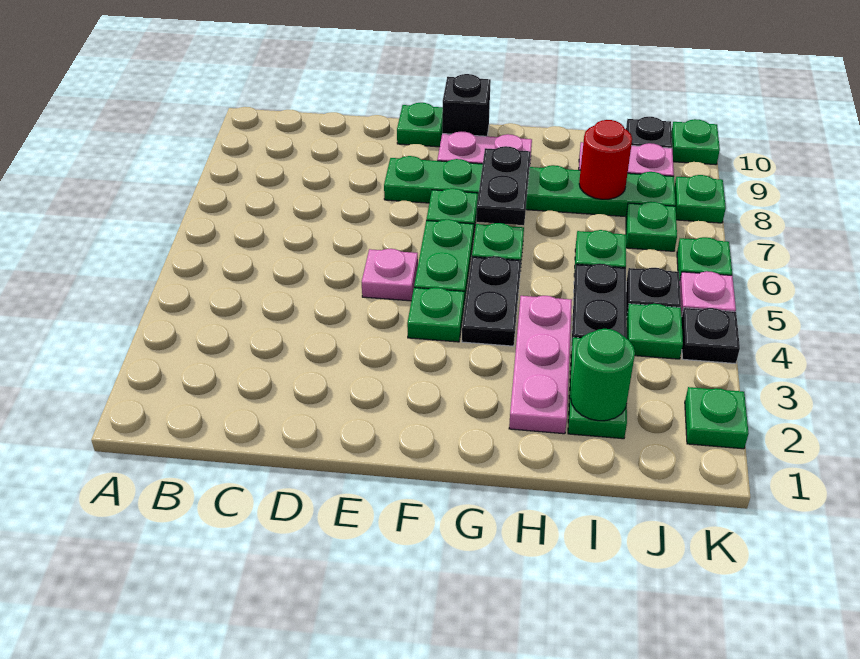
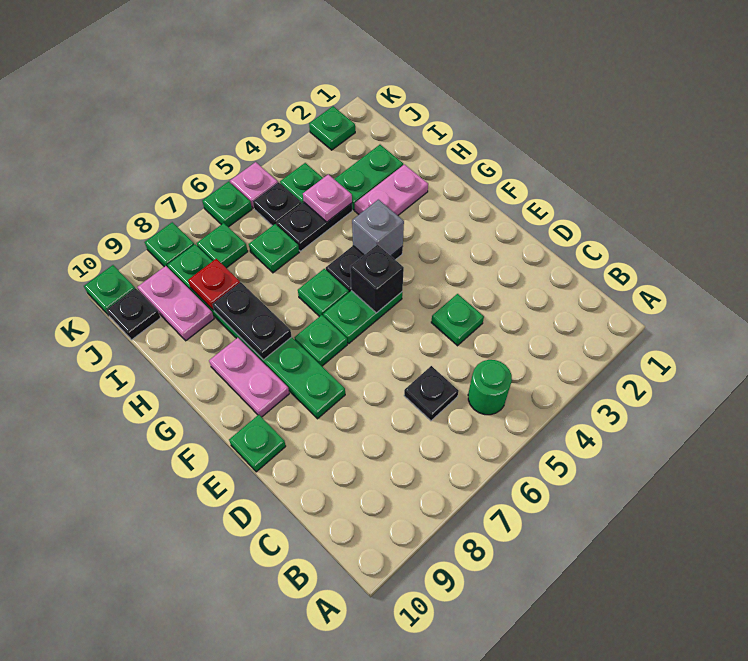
pink 1x1 plate [362,249,418,301] -> pink 1x1 plate moved to [303,174,352,222]
green 1x1 plate [407,287,464,342] -> green 1x1 plate moved to [431,294,484,346]
black 1x1 brick [442,74,491,136] -> black 1x1 brick moved to [350,244,404,313]
none -> grey 1x1 brick [352,200,404,256]
black 1x2 plate [476,146,531,225] -> black 1x2 plate turned to [212,282,292,360]
pink 1x3 plate [509,296,572,434] -> pink 1x2 plate [355,164,428,215]
green 1x1 round brick [571,329,635,421] -> green 1x1 round brick moved to [468,360,512,415]
red 1x1 round brick [579,120,632,199] -> red 1x1 plate [188,259,240,310]
black 1x1 plate [682,308,740,364] -> black 1x1 plate moved to [404,366,459,421]

